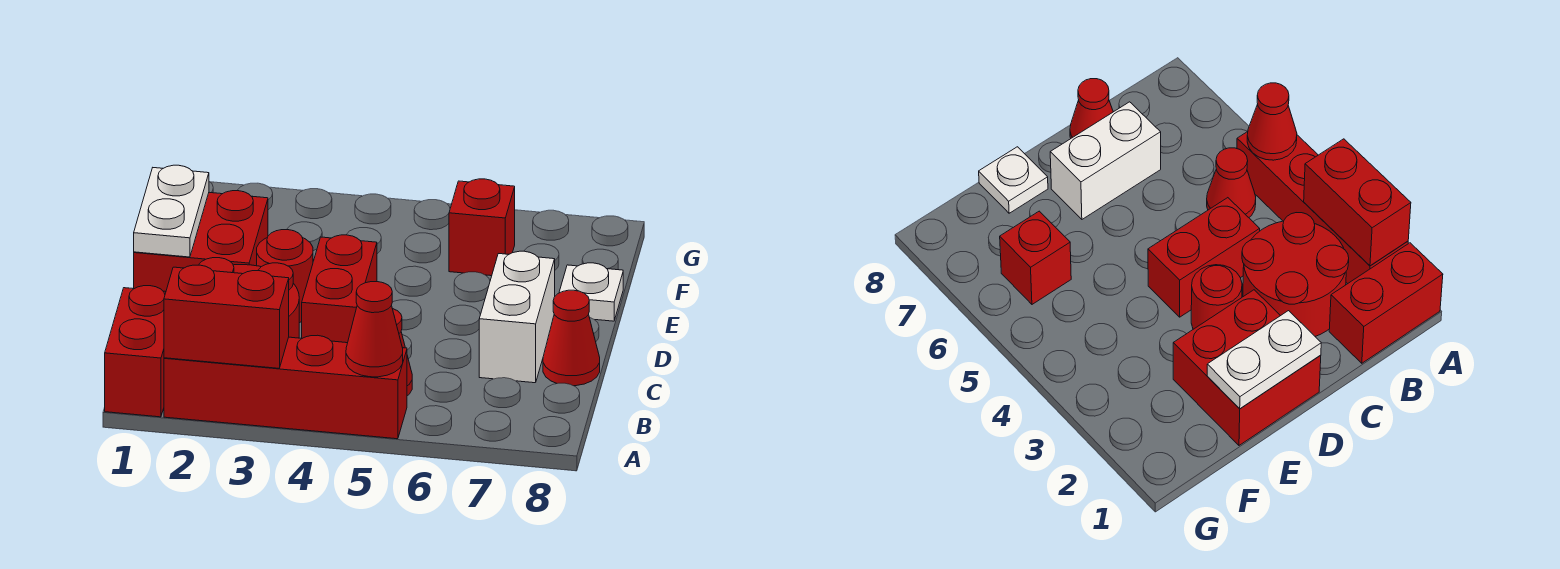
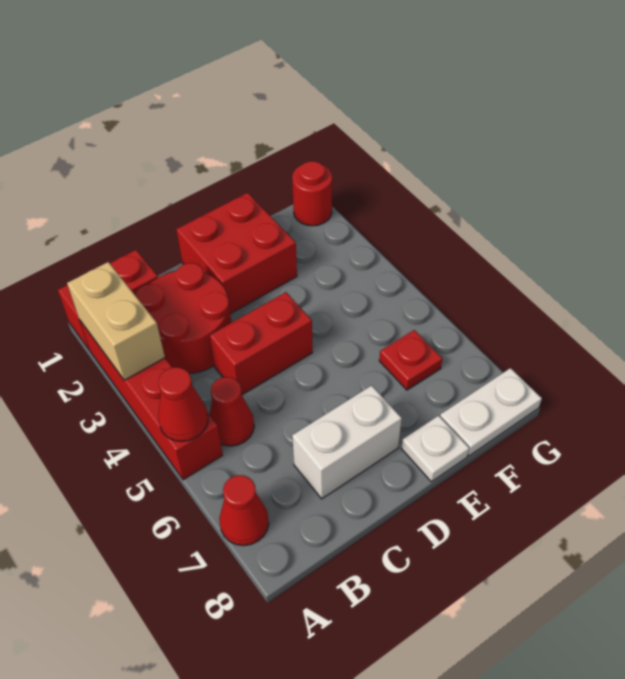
red 1x2 brick [164,265,289,368] -> tan 1x2 brick [67,262,165,380]
red 1x1 cone [543,290,600,386] -> red 1x1 cone moved to [219,475,269,546]
white 1x2 plate [134,165,209,257] -> white 1x2 plate moved to [440,368,542,456]
red 1x1 round brick [257,230,313,323] -> red 1x1 round brick moved to [292,161,332,226]
red 1x1 brick [449,179,515,276] -> red 1x1 plate [379,330,442,390]

